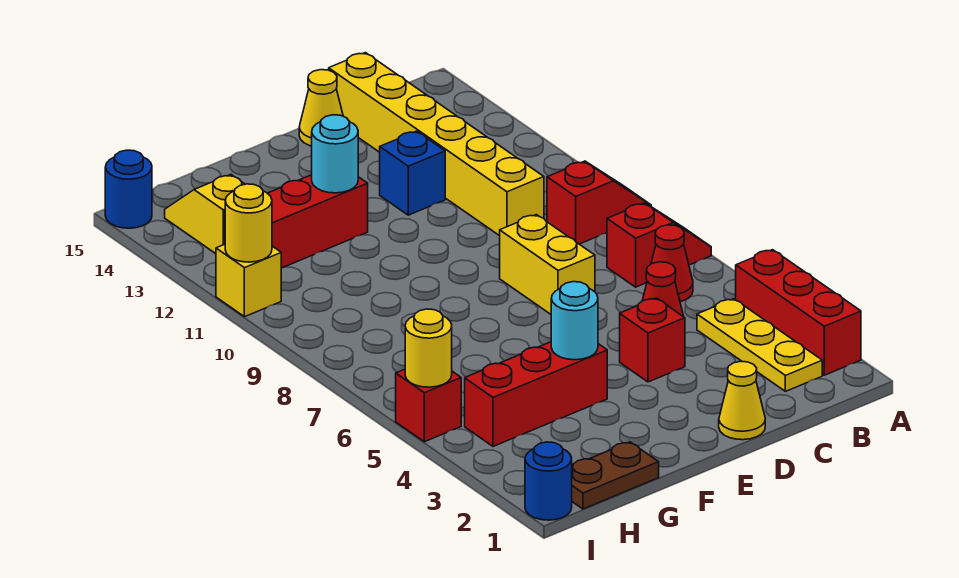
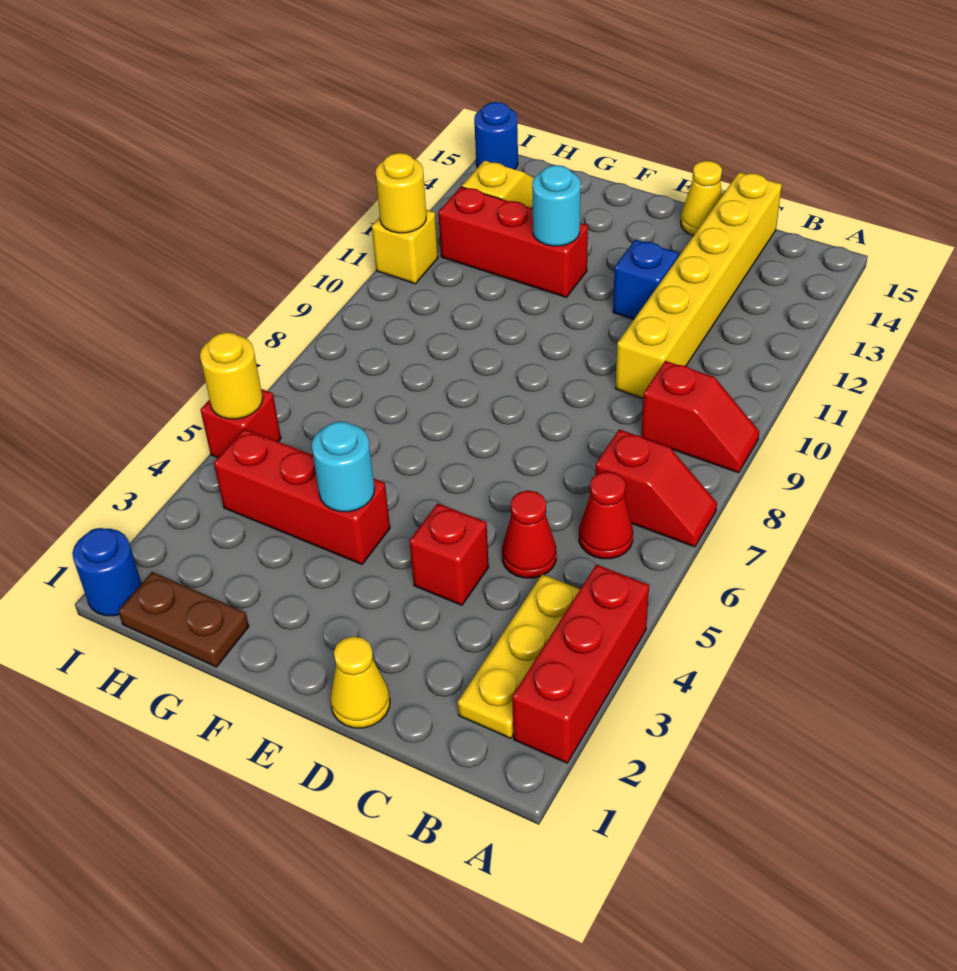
yellow 1x2 brick [500,215,595,314] -> none

